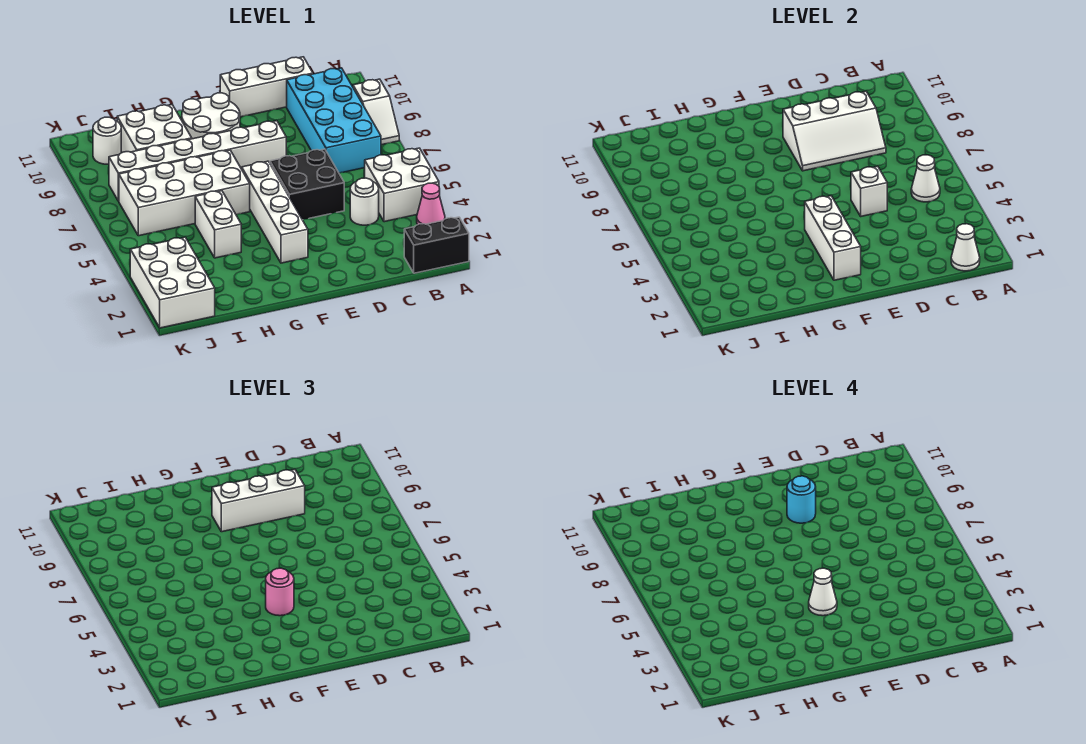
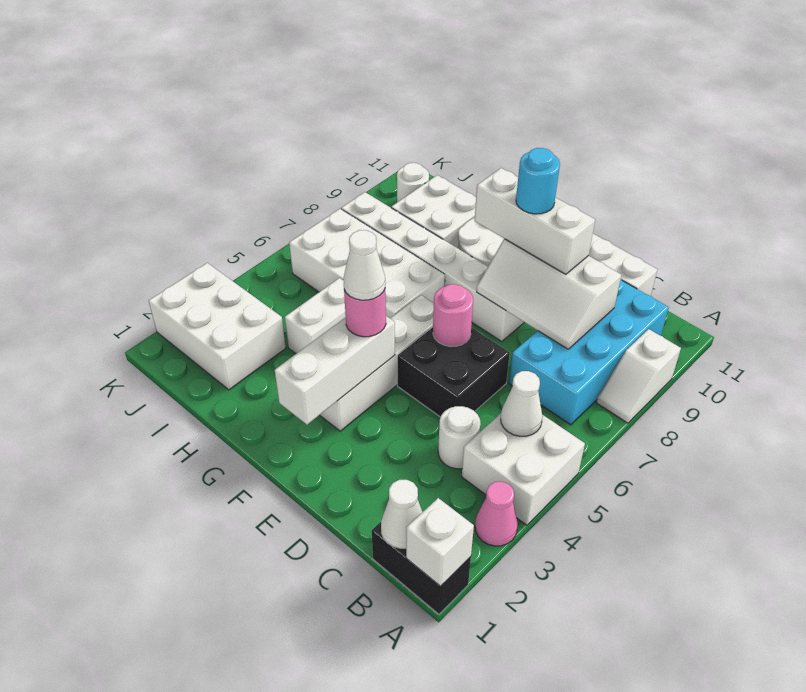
white 1x1 brick [851,166,887,216] -> white 1x1 brick moved to [406,498,474,586]
none -> pink 1x1 round brick [433,284,473,347]
white 2x3 brick [130,237,215,328] -> white 2x3 brick turned to [149,263,286,390]

